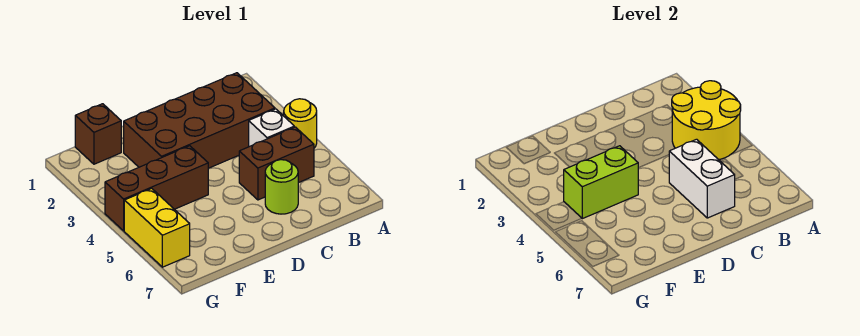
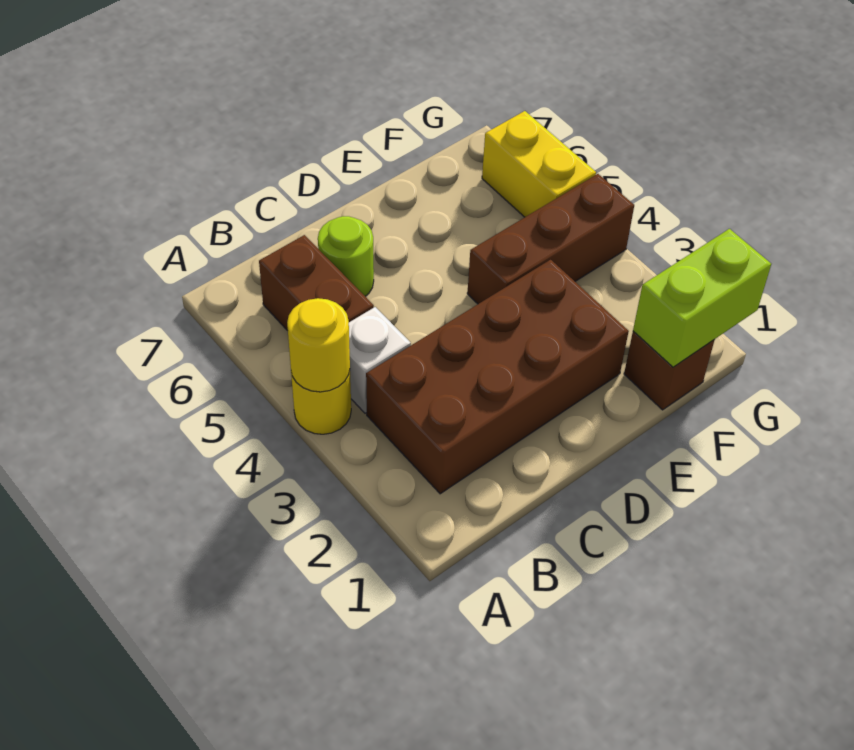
yellow 2x2 round brick [672,81,741,160] -> yellow 1x1 round brick [287,298,350,392]
brown 1x2 brick [239,127,314,200] -> brown 1x2 brick turned to [259,235,374,331]
white 1x2 brick [669,139,735,218] -> none
lime 1x2 brick [564,146,638,219] -> lime 1x2 brick moved to [633,229,771,367]

